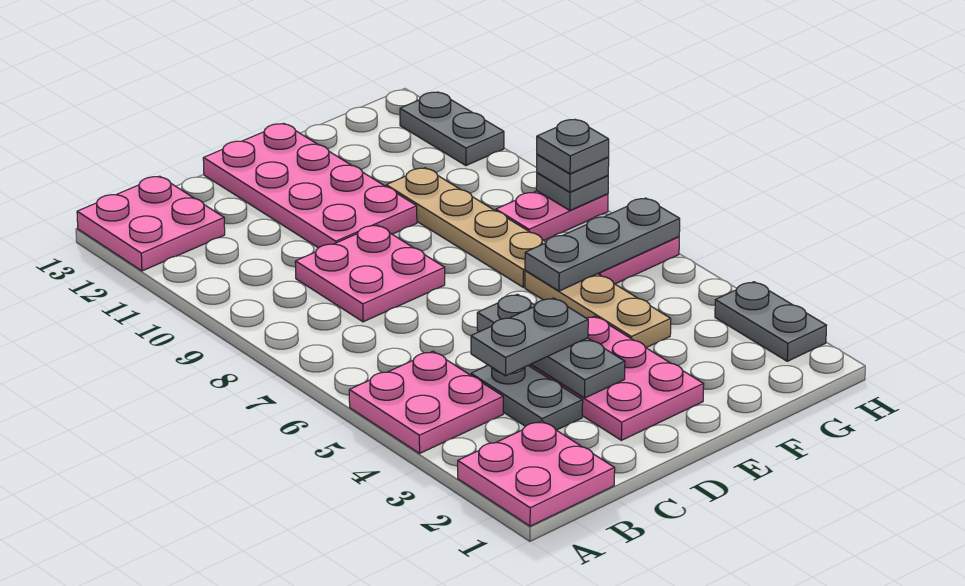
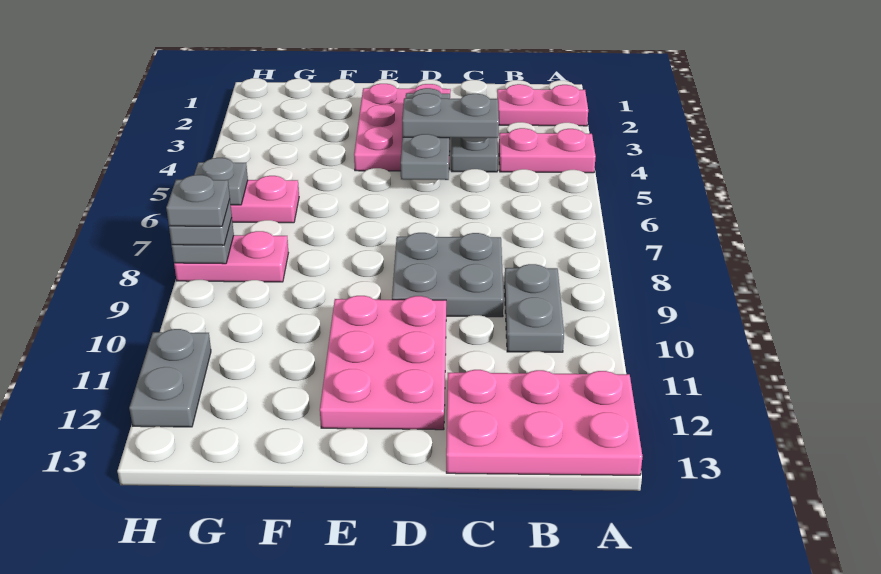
pink 2x2 plate [458,421,615,526] -> pink 1x2 plate [497,84,588,126]
pink 2x2 plate [349,351,503,453] -> pink 1x2 plate [499,128,596,173]
pink 2x2 plate [77,176,225,271] -> pink 2x3 plate [446,370,642,475]
pink 2x2 plate [295,225,445,322] -> grey 2x2 plate [392,233,503,317]
pink 2x4 plate [203,123,417,248] -> pink 2x3 plate [320,296,446,430]
tan 1x3 plate [525,271,671,348] -> none
grey 1x3 plate [525,198,680,291] -> grey 1x1 plate [194,158,248,205]
tan 1x4 plate [386,168,546,287] -> none
grey 1x2 plate [715,282,826,361] -> grey 1x2 plate moved to [504,264,564,352]

